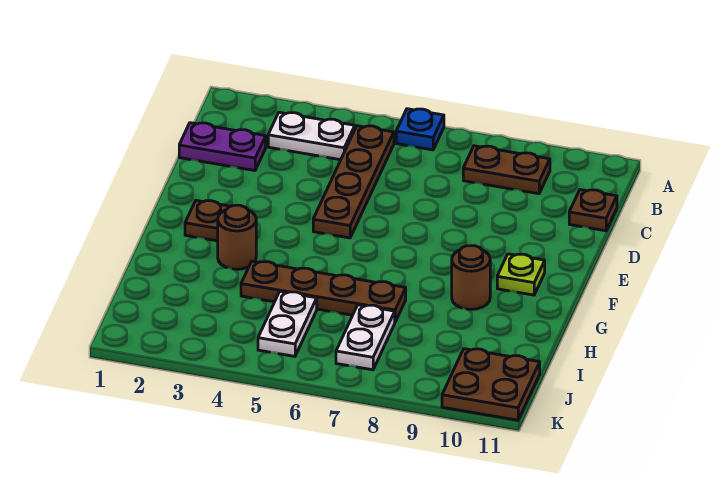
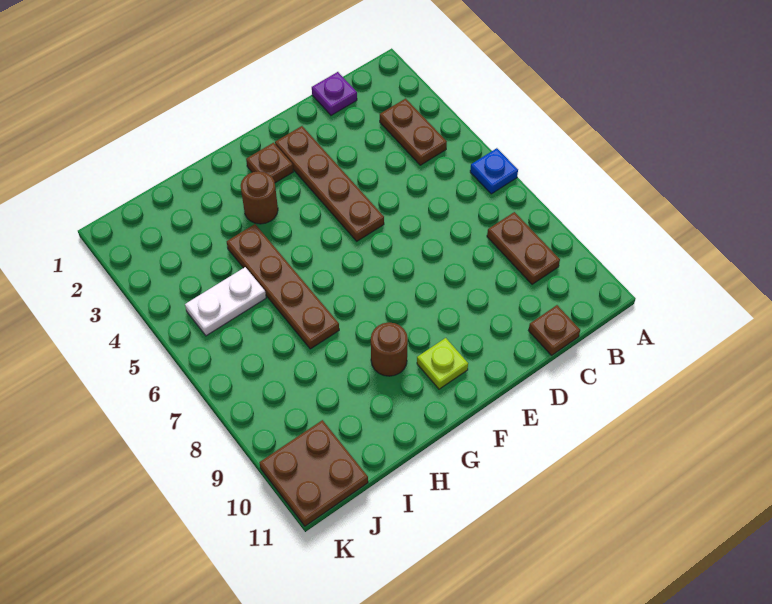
white 1x2 plate [268,112,355,160] -> brown 1x2 plate [380,99,447,165]
brown 1x4 plate [313,126,394,238] -> brown 1x4 plate turned to [275,126,384,241]
purple 1x2 plate [179,123,266,171] -> purple 1x1 plate [312,72,357,115]
white 1x2 plate [336,305,395,370] -> none

